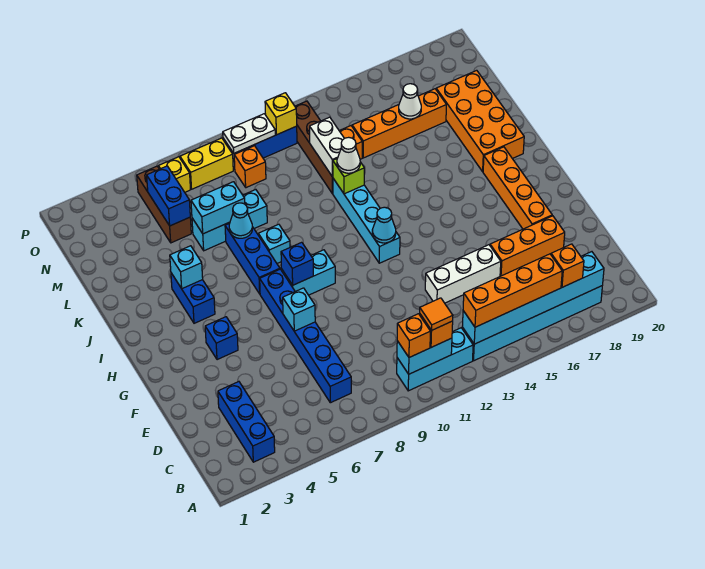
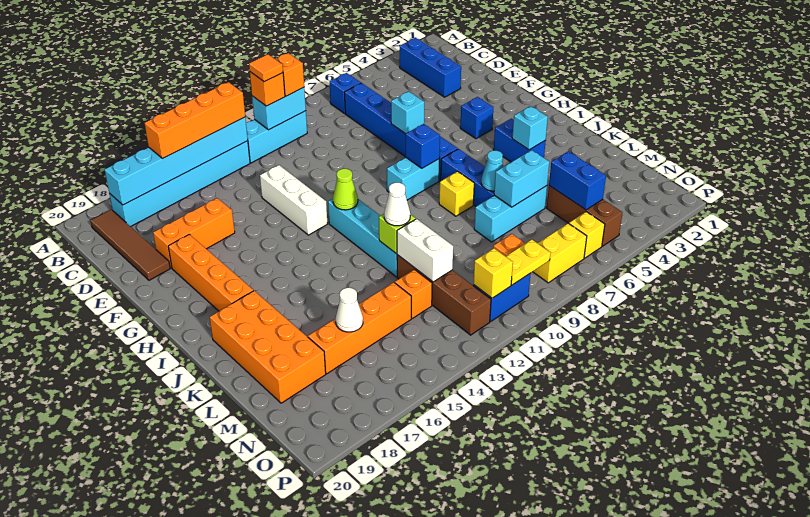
none -> blue 1x1 brick [329,73,361,113]
orange 1x1 brick [551,244,584,287] -> none
none -> brown 1x4 tile [91,209,170,280]
white 1x3 brick [425,245,501,303] -> white 1x3 brick turned to [260,165,327,235]
cyan 1x1 cone [372,207,396,243] -> lime 1x1 cone [333,169,358,210]
cyan 1x1 brick [258,224,290,263] -> yellow 1x1 brick [439,171,474,216]
white 1x2 plate [223,114,275,153] -> yellow 1x2 plate [506,239,550,285]

